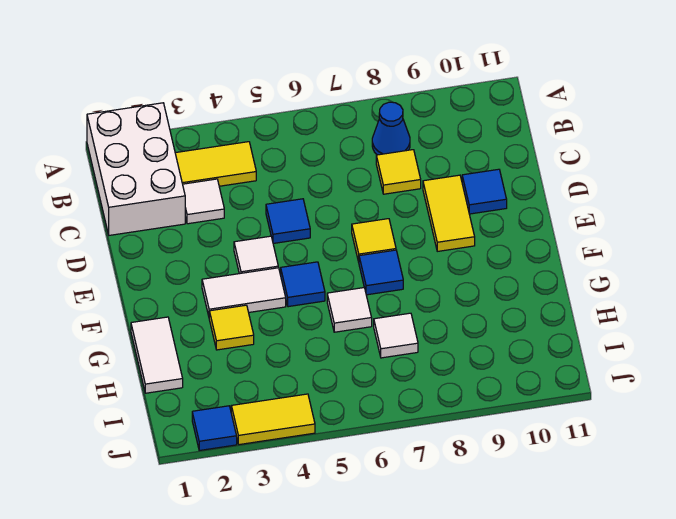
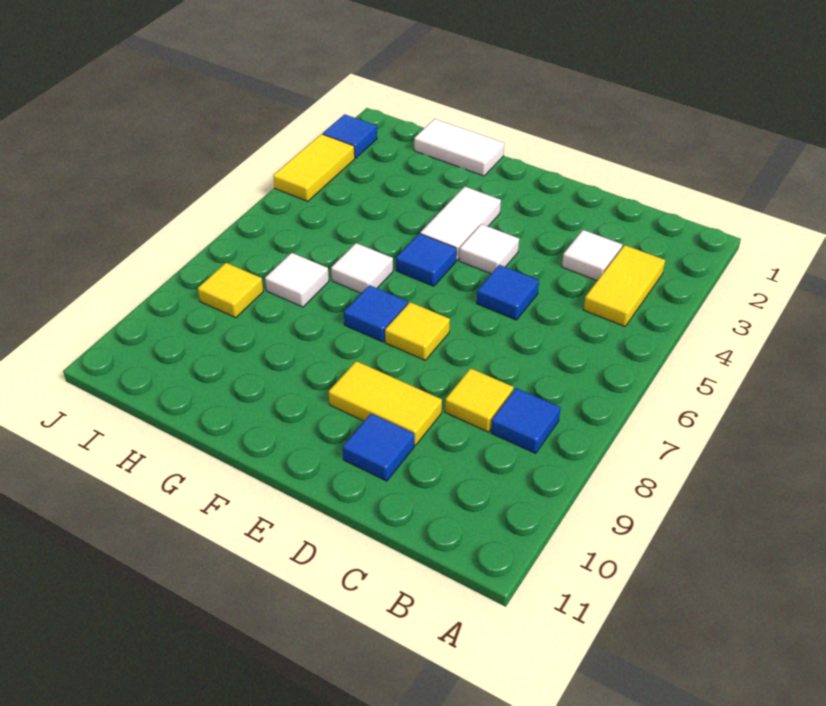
white 2x3 brick [87,103,185,235] -> none
blue 1x1 cone [372,102,410,155] -> blue 1x1 tile [491,388,561,453]
yellow 1x1 tile [209,305,254,350] -> yellow 1x1 tile moved to [198,263,263,318]

